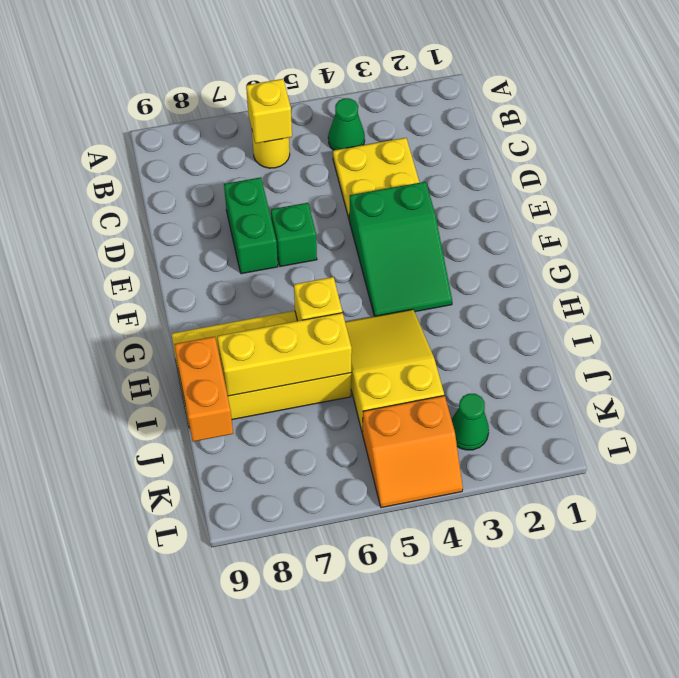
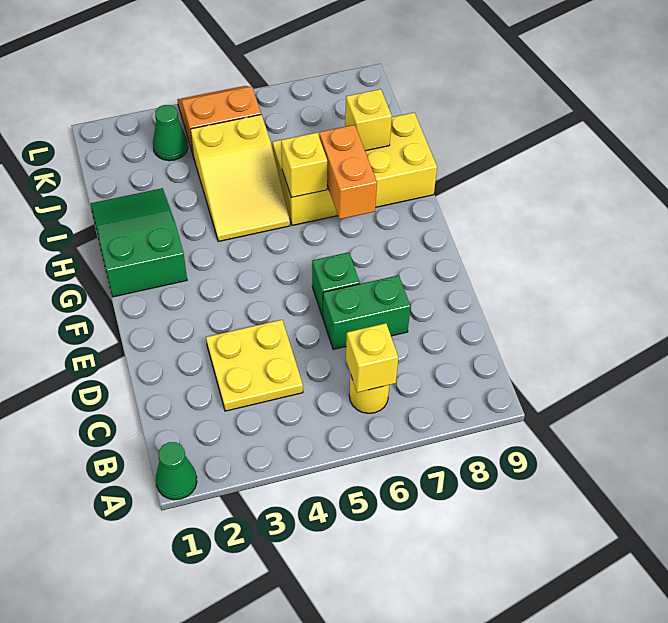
green 1x1 cone [328,98,365,150] -> green 1x1 cone moved to [156,442,197,500]
green 1x2 brick [224,177,278,274] -> green 1x2 brick turned to [323,275,411,349]
green 2x3 slope [349,182,452,316] -> green 2x3 slope moved to [91,188,187,297]
yellow 1x3 brick [217,313,352,396] -> yellow 1x1 brick [345,89,392,151]
orange 1x2 brick [174,336,233,442] -> orange 1x2 brick moved to [319,125,377,219]

